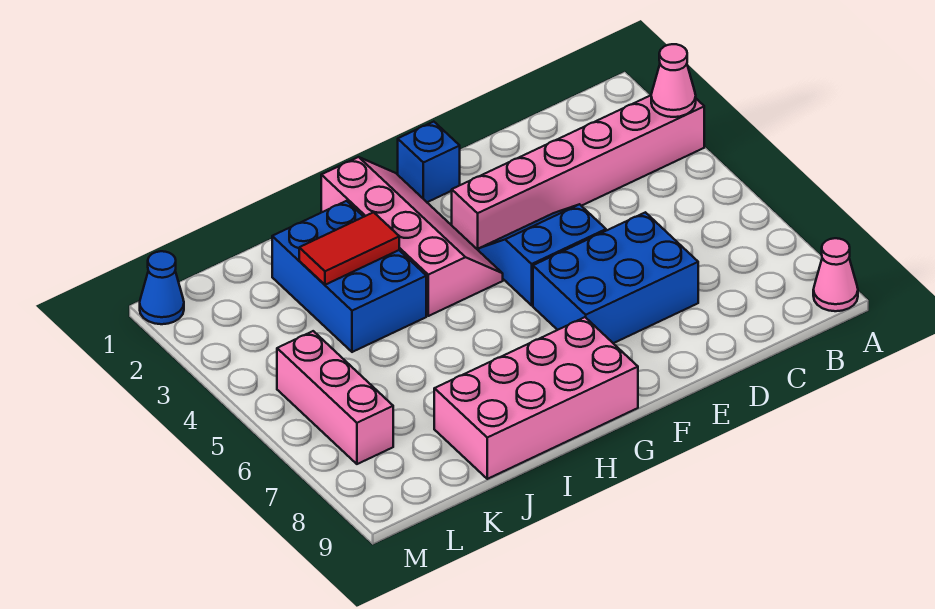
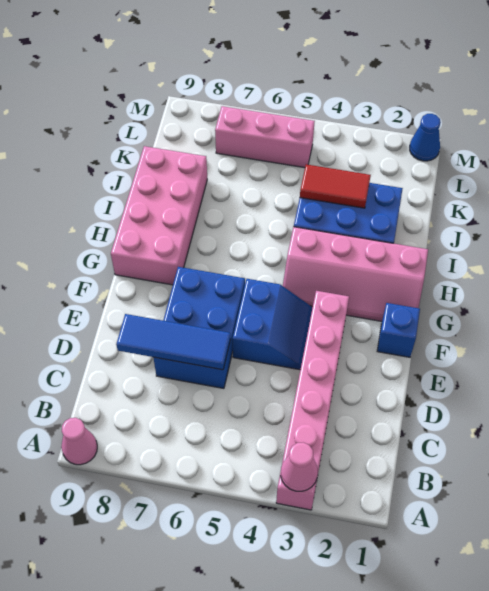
none -> blue 1x3 tile [116,314,230,370]
red 1x2 tile [299,212,399,285] -> red 1x2 tile turned to [300,164,371,208]

